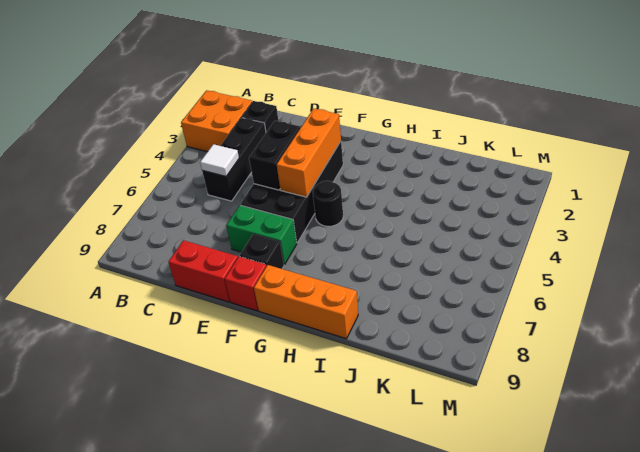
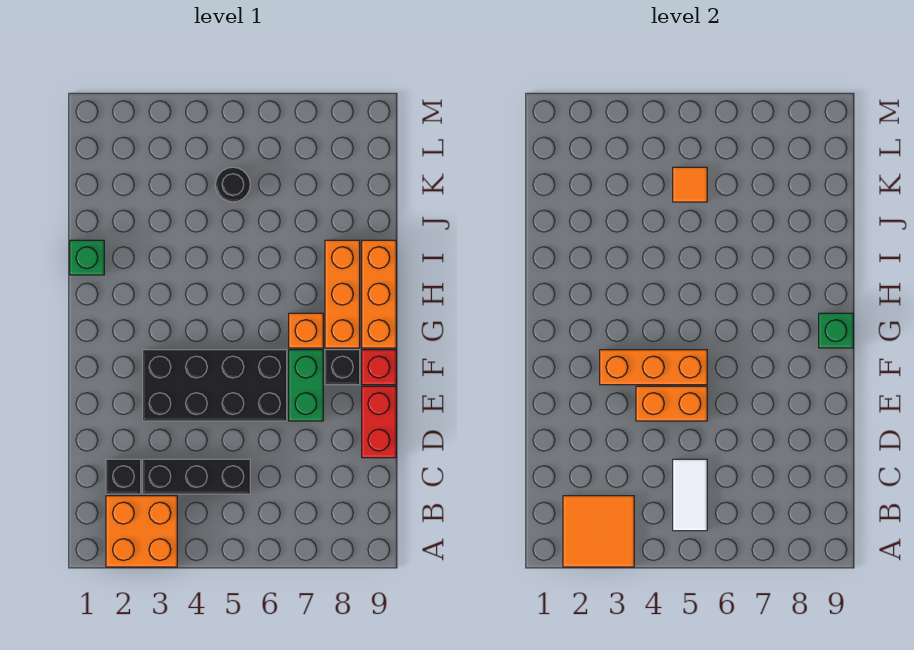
none -> orange 2x2 tile [563,496,634,567]
white 1x1 tile [200,144,239,176] -> white 1x2 tile [673,459,707,531]
black 1x2 brick [249,121,300,190] -> orange 1x2 brick [636,386,707,421]
black 1x1 round brick [313,181,343,227] -> black 1x1 round brick moved to [216,167,250,202]
none -> orange 1x1 brick [289,313,323,348]
none -> orange 1x3 brick [325,240,360,348]
none -> green 1x1 brick [819,313,853,348]
none -> green 1x1 brick [70,240,104,275]
none -> orange 1x1 tile [673,167,707,202]

